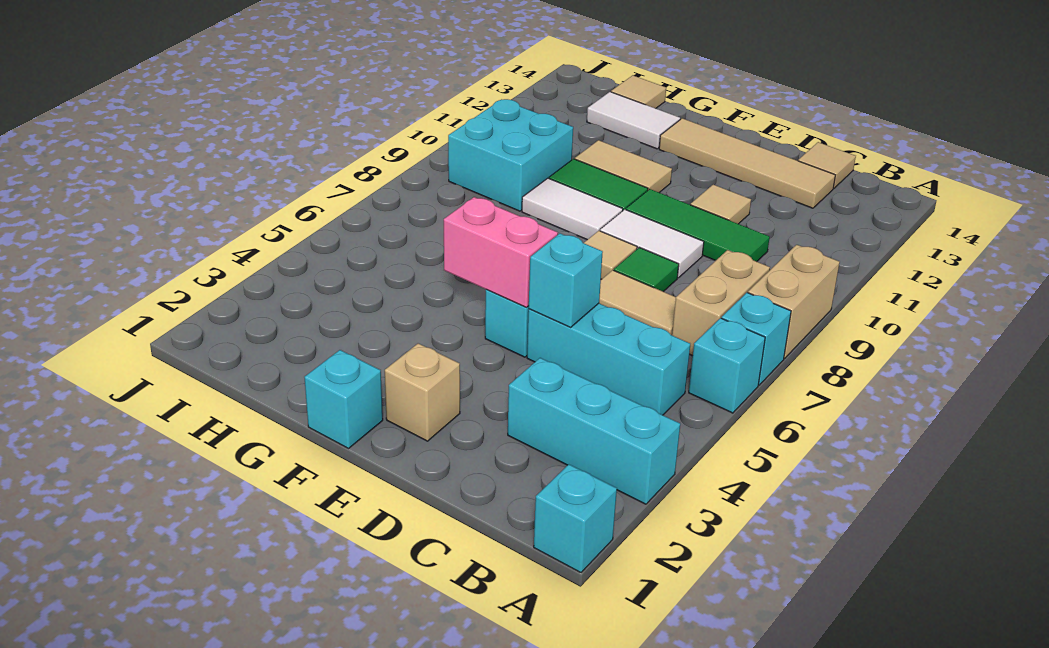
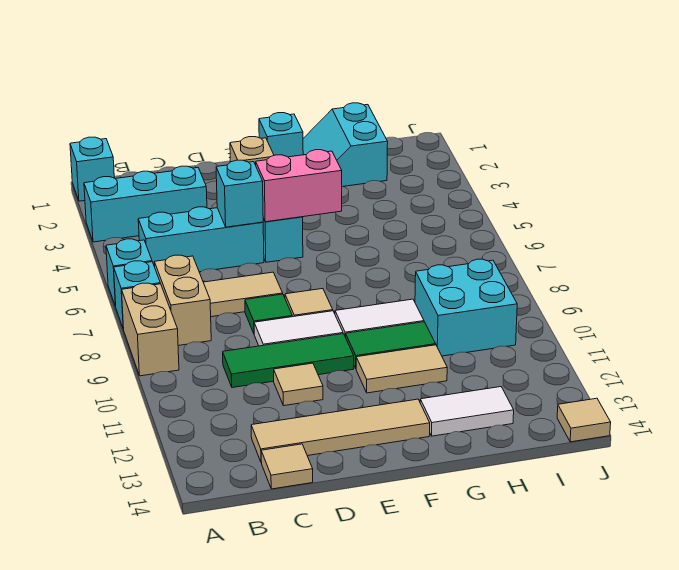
none -> cyan 2x2 slope [303,103,388,187]
tan 1x1 tile [611,75,666,108] -> tan 1x1 tile moved to [557,398,611,442]

